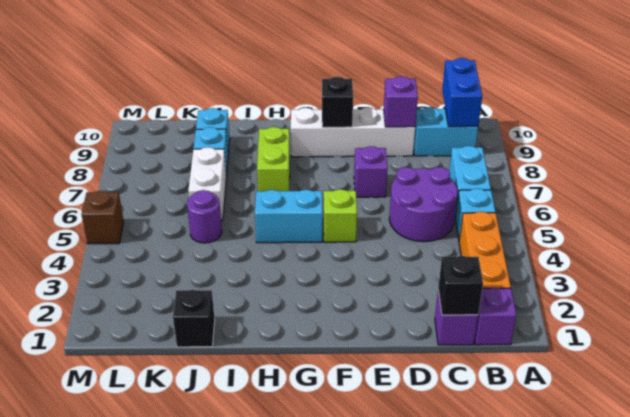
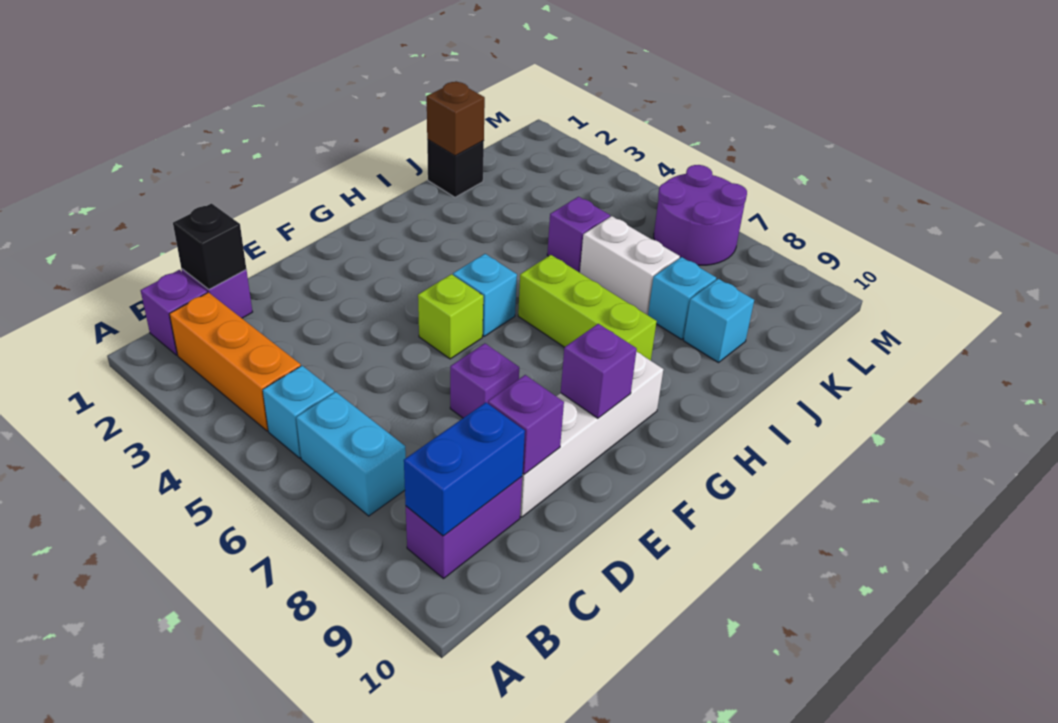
cyan 1x2 brick [414,107,478,156] -> purple 1x2 brick [406,477,522,579]
blue 1x2 brick [442,58,482,127] -> blue 1x2 brick turned to [404,403,525,536]
purple 2x2 round brick [389,167,457,242] -> purple 2x2 round brick moved to [654,165,747,265]
black 1x1 brick [322,77,353,127] -> purple 1x1 brick [561,324,637,418]
cyan 1x2 brick [255,190,323,243] -> cyan 1x1 brick [453,254,517,336]
lime 1x2 brick [257,127,290,191] -> lime 1x3 brick [518,255,657,361]
purple 1x1 round brick [187,190,222,243] -> purple 1x1 brick [547,197,610,273]
brown 1x1 brick [81,191,124,244] -> brown 1x1 brick moved to [427,81,485,156]

